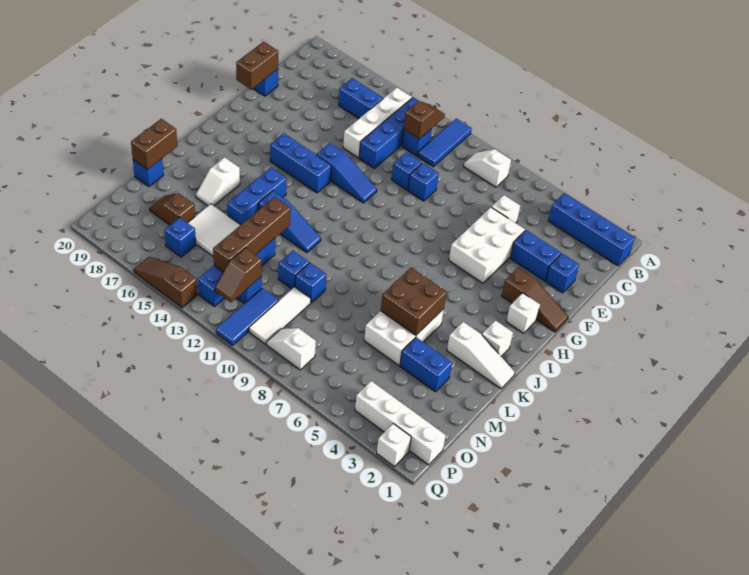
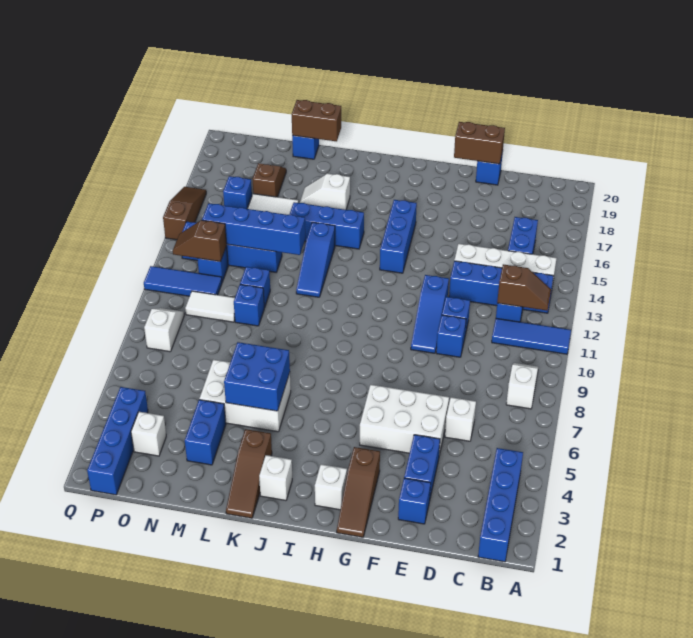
blue 1x3 slope [317,143,377,203] -> blue 1x3 slope moved to [411,275,449,353]
white 1x3 slope [447,322,515,389] -> brown 1x3 slope [226,429,272,518]
brown 2x2 brick [381,268,447,335] -> blue 2x2 brick [224,342,290,411]
brown 1x4 brick [213,197,291,272] -> blue 1x4 brick [202,203,305,255]
white 1x3 tile [249,287,311,344] -> white 1x2 tile [185,291,235,322]
white 1x4 brick [355,381,446,465] -> blue 1x4 brick [87,387,148,495]
white 1x1 brick [377,424,411,467] -> white 1x1 brick moved to [131,412,166,456]

